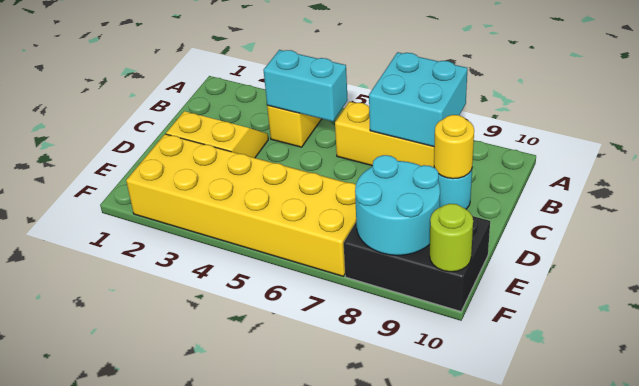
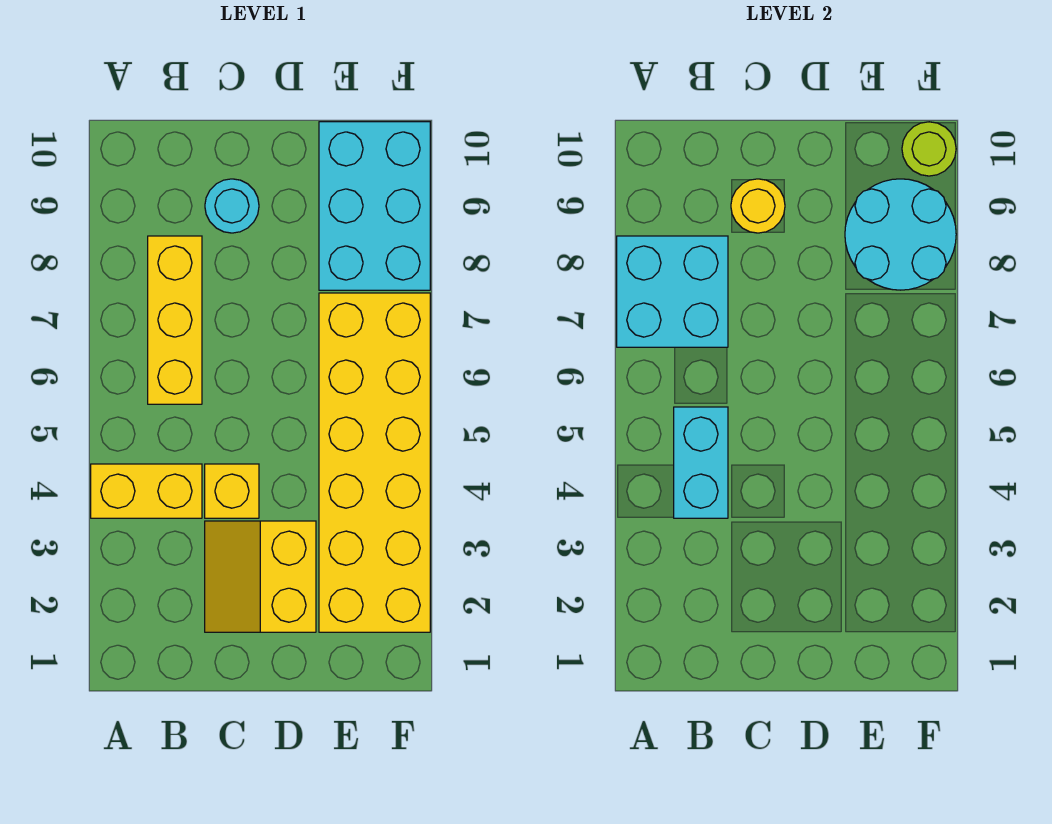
none -> yellow 1x1 brick [205,464,259,518]
black 2x3 brick [344,216,490,311] -> cyan 2x3 brick [319,122,430,290]

